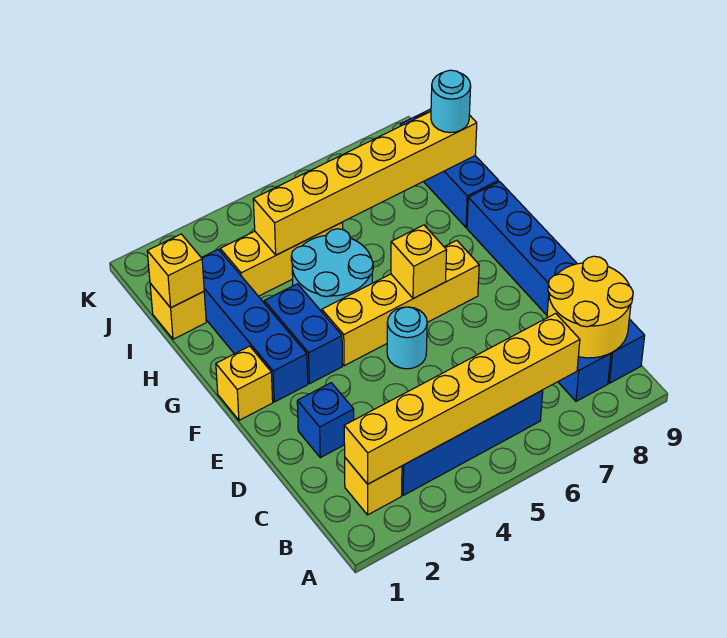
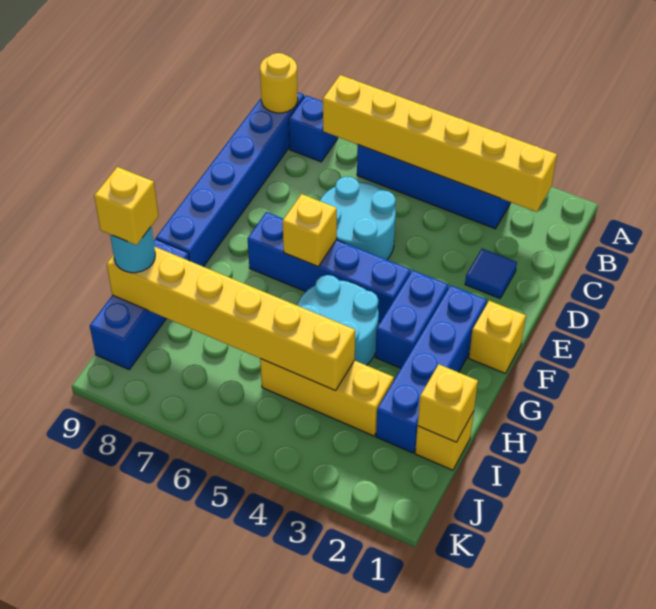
yellow 1x1 brick [345,458,402,515] -> yellow 1x1 brick moved to [94,167,159,245]
yellow 2x2 round brick [547,256,633,358] -> yellow 1x1 round brick [260,53,298,113]
blue 1x1 brick [297,383,354,458] -> blue 1x1 tile [465,249,517,298]
cyan 1x1 round brick [387,307,427,369] -> cyan 2x2 round brick [320,177,396,260]
yellow 1x4 brick [322,240,479,366] -> blue 1x4 brick [248,212,411,322]

